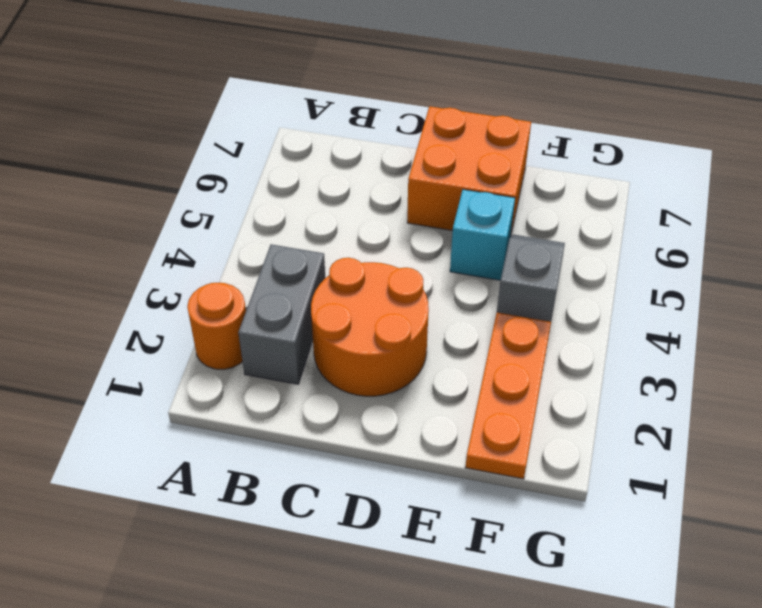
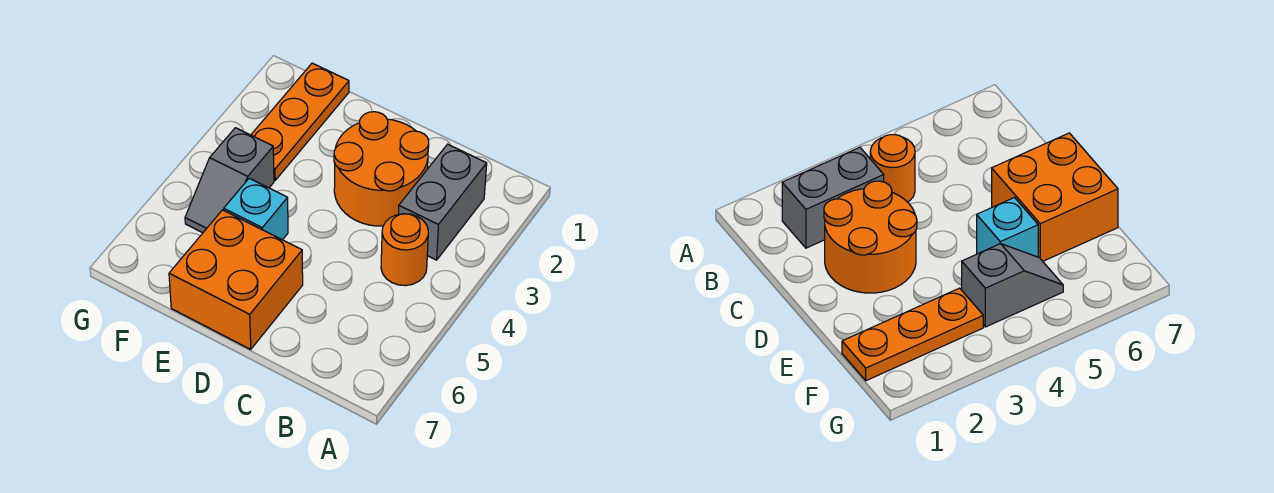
orange 1x1 round brick [187,283,246,369] -> orange 1x1 round brick moved to [381,214,428,286]

